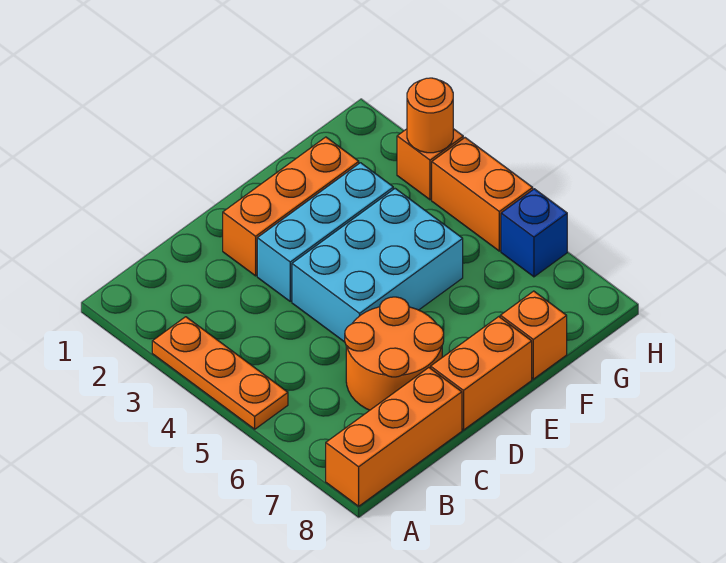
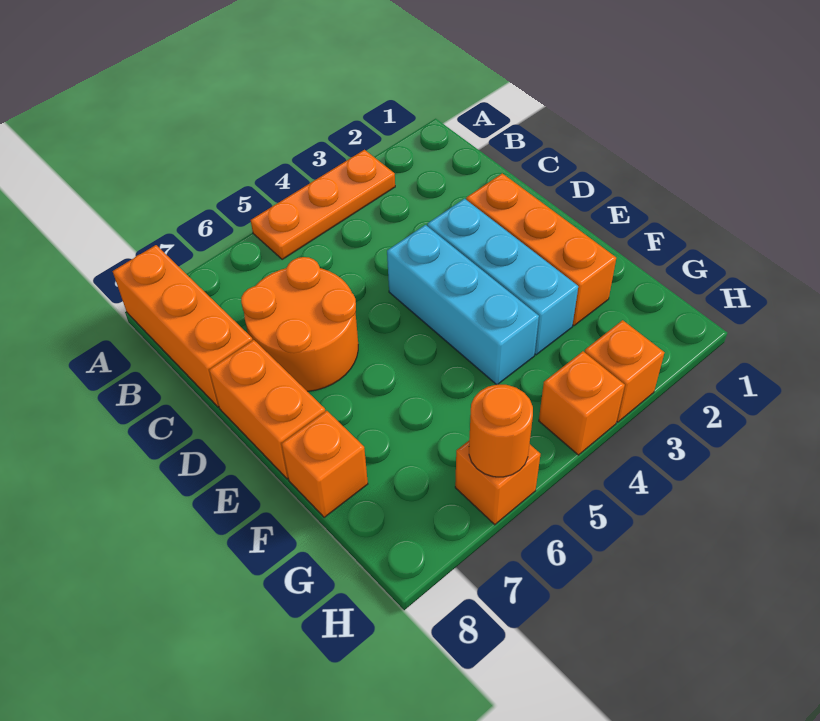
cyan 2x3 brick [292,189,463,342] -> cyan 1x3 brick [387,225,539,385]
orange 1x1 round brick [407,78,453,153] -> orange 1x1 round brick moved to [469,384,533,477]
orange 1x2 brick [432,138,533,251] -> orange 1x1 brick [539,351,625,455]
blue 1x1 brick [501,189,567,277] -> orange 1x1 brick [455,441,540,525]

